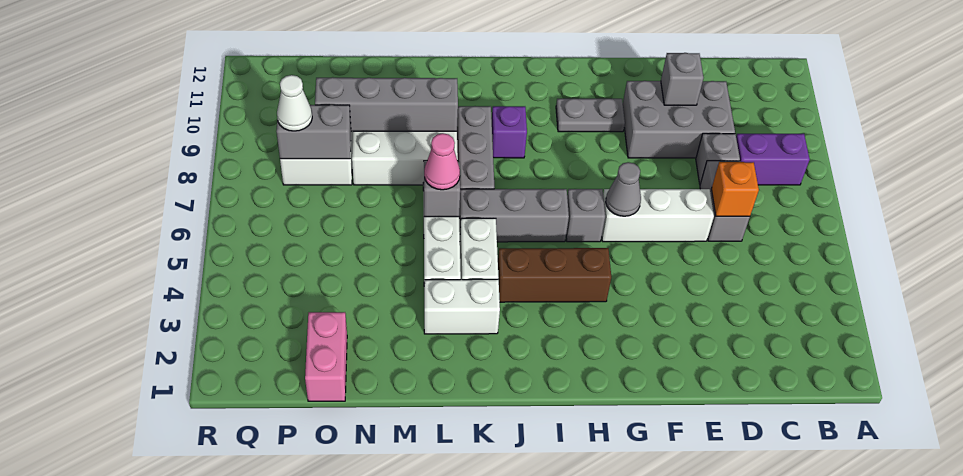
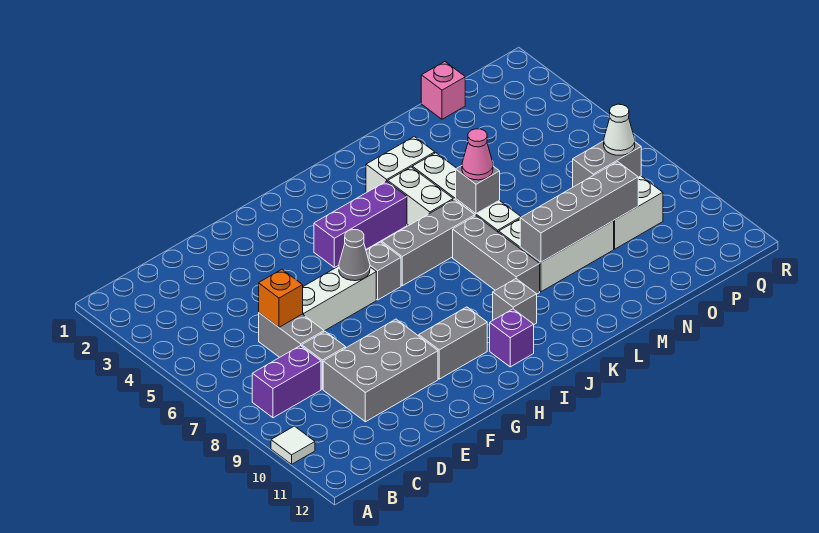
none -> white 1x1 tile [271,426,315,464]
grey 1x1 brick [661,53,704,105] -> grey 1x1 brick moved to [493,279,537,324]
grey 1x2 plate [556,99,625,132] -> grey 1x2 brick [419,307,487,379]
brown 1x3 brick [498,248,611,302] -> purple 1x3 brick [314,181,407,268]
purple 1x1 brick [492,106,527,158] -> purple 1x1 brick moved to [490,309,534,367]
pink 1x2 brick [305,312,347,401] -> pink 1x1 brick [421,62,465,119]

